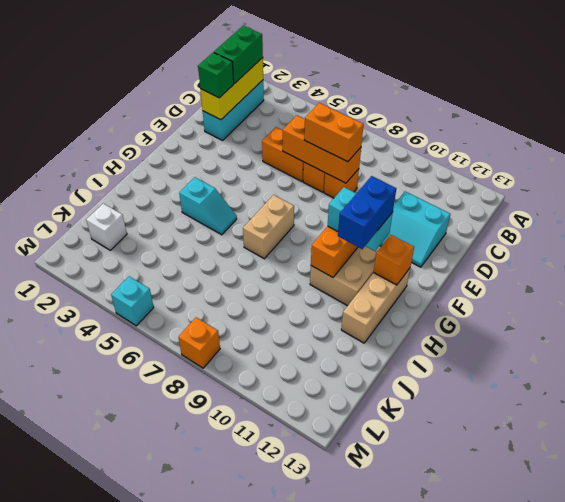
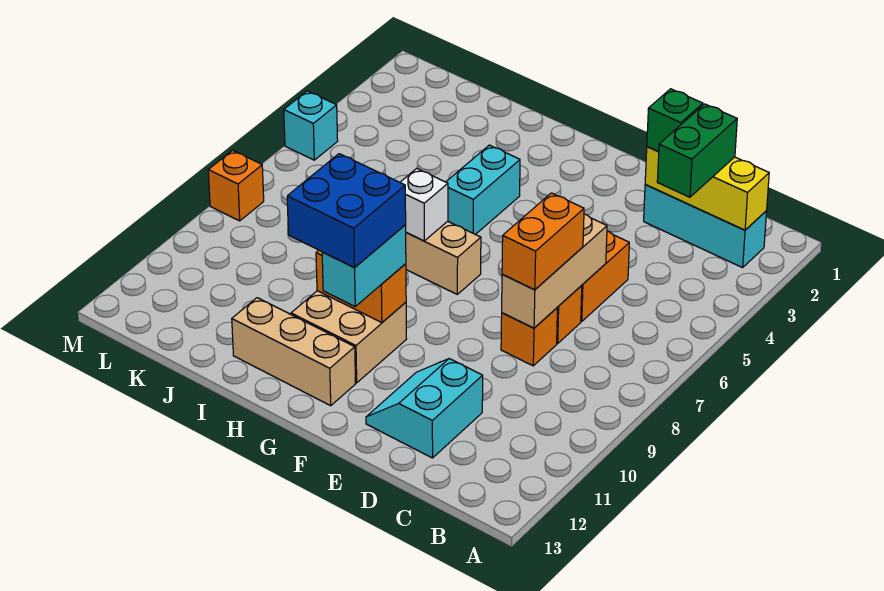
green 1x2 brick [214,26,263,84] -> green 1x2 brick turned to [657,104,737,197]
orange 1x3 brick [283,115,361,183] -> tan 1x3 brick [502,214,607,328]
blue 1x2 brick [338,176,396,249] -> blue 2x2 brick [287,154,406,267]
orange 1x1 brick [374,235,414,285] -> none
cyan 1x2 slope [179,177,237,235] -> cyan 1x2 brick [446,145,520,235]
white 1x1 brick [86,204,127,250] -> white 1x1 brick moved to [400,169,448,241]

